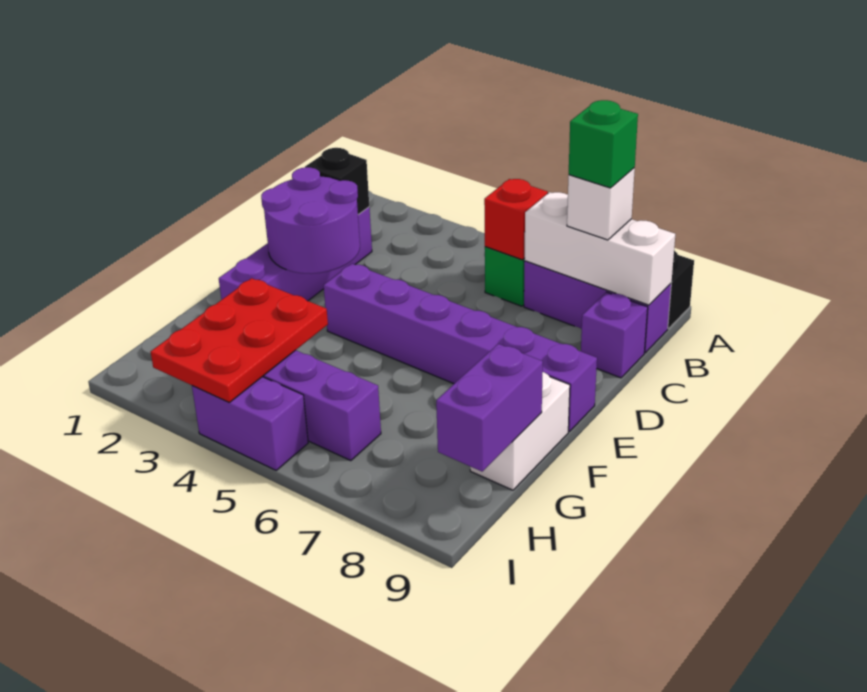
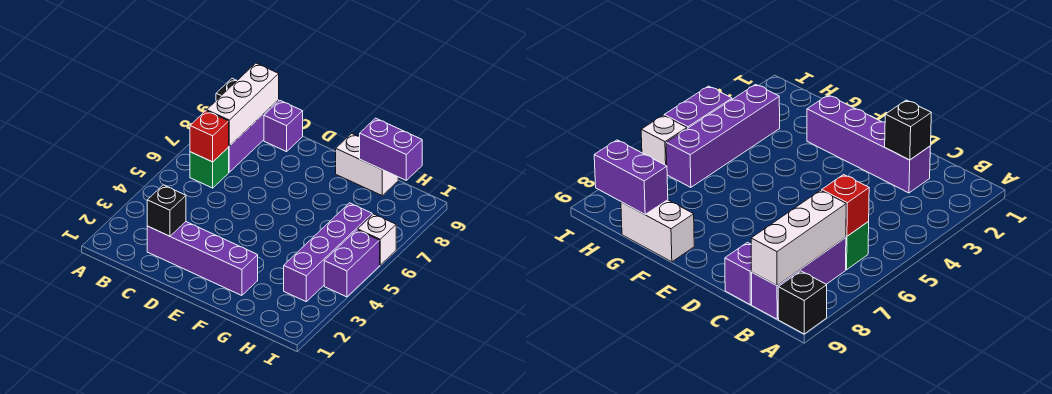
white 1x1 brick [567,168,635,240] -> white 1x1 brick moved to [358,214,396,265]
green 1x1 brick [569,100,638,188] -> none
purple 2x2 round brick [261,167,360,274] -> none
purple 1x6 brick [324,264,597,432] -> none
red 2x3 plate [151,278,328,402] -> none

